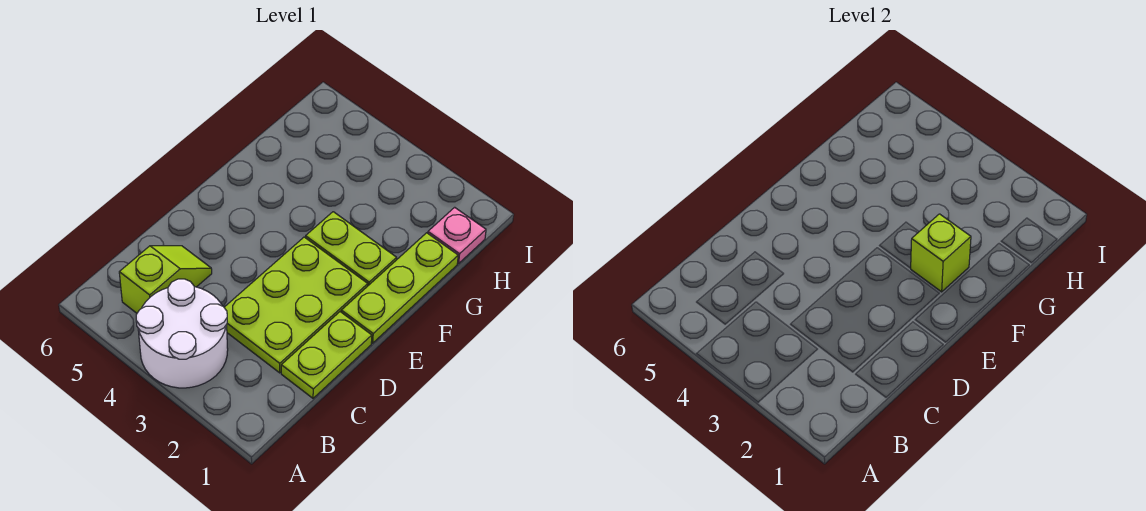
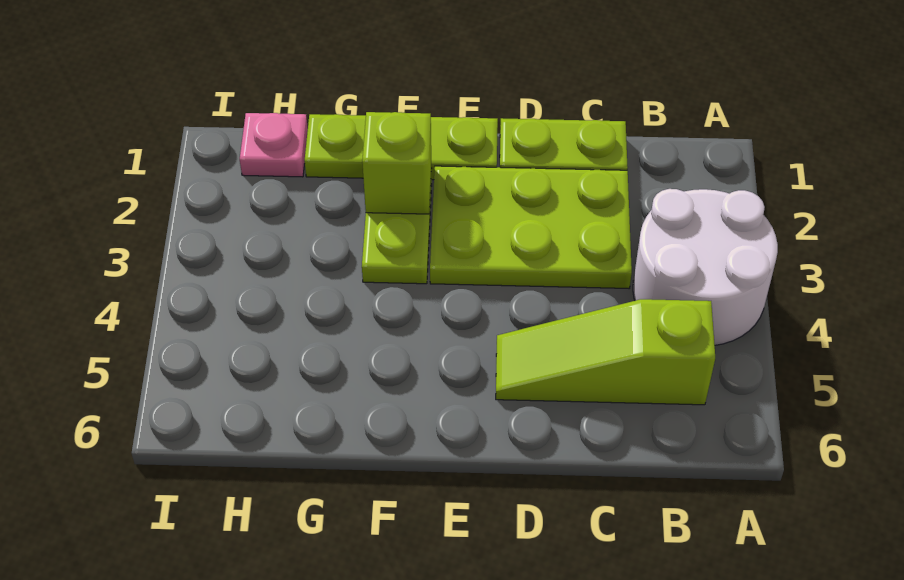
lime 1x2 slope [119,245,212,313] -> lime 1x3 slope [496,299,715,405]

